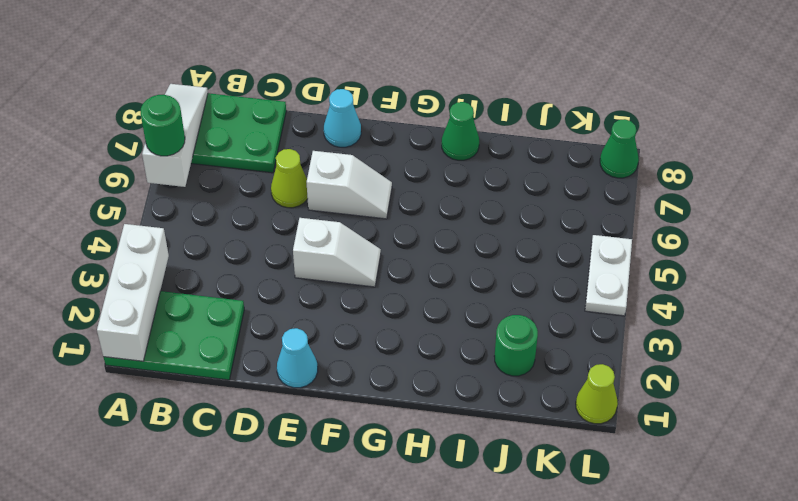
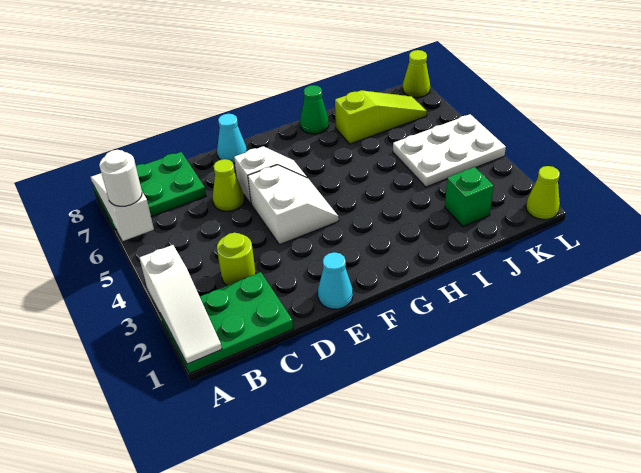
white 1x3 brick [97,224,169,361] -> white 1x3 slope [140,245,222,364]
green 1x1 round brick [141,95,185,156] -> white 1x1 round brick [99,150,142,206]
none -> lime 1x1 round brick [217,233,256,285]
white 1x2 slope [293,218,381,287] -> white 2x2 slope [248,165,339,245]
none -> lime 1x3 slope [335,90,427,144]
green 1x1 round brick [494,315,538,376] -> green 1x1 brick [445,167,494,226]
white 1x2 plate [585,235,632,316] -> white 2x3 plate [393,114,506,187]
green 1x1 cone [600,119,639,178] -> lime 1x1 cone [403,50,430,97]

